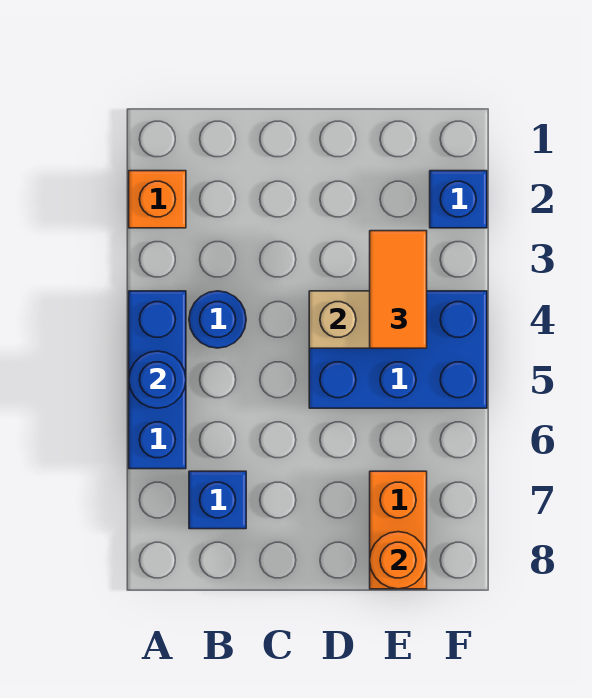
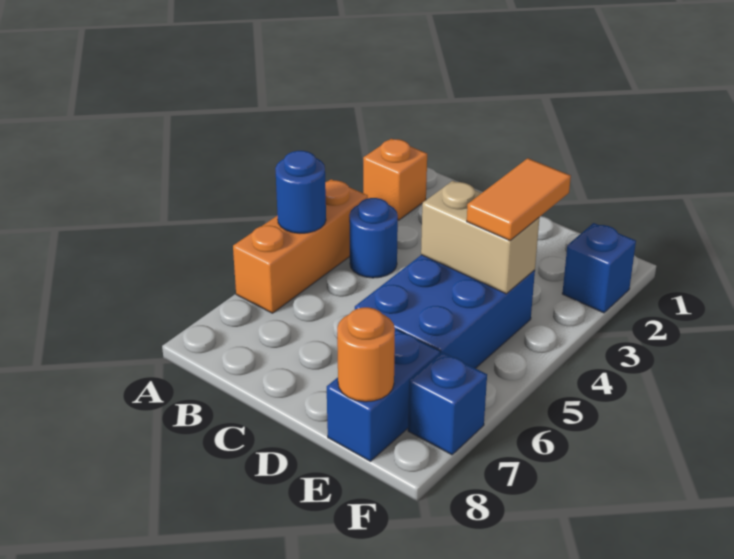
blue 1x3 brick [129,291,186,469] -> orange 1x3 brick [233,179,368,313]
blue 1x1 brick [189,471,246,529] -> blue 1x1 brick moved to [408,352,487,455]
blue 2x3 brick [309,291,487,408] -> blue 2x3 brick turned to [355,255,535,368]
orange 1x2 brick [370,471,427,589] -> blue 1x2 brick [327,330,440,461]

